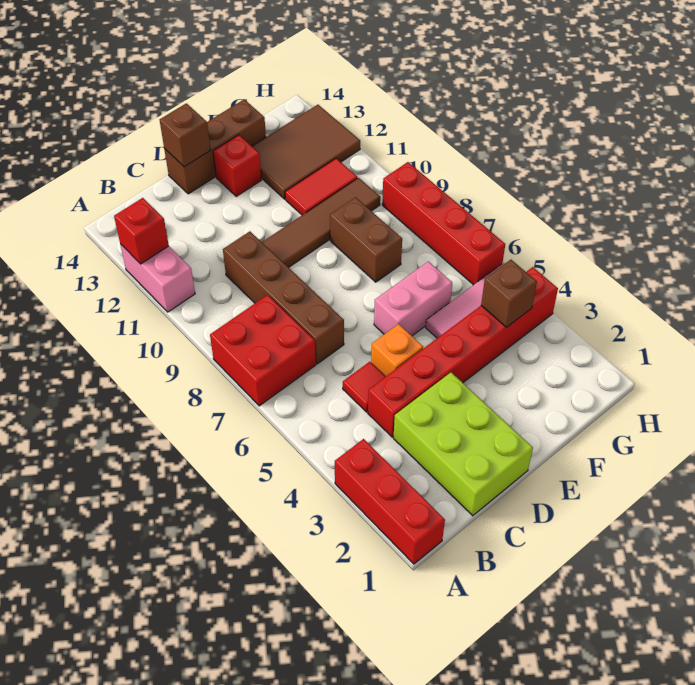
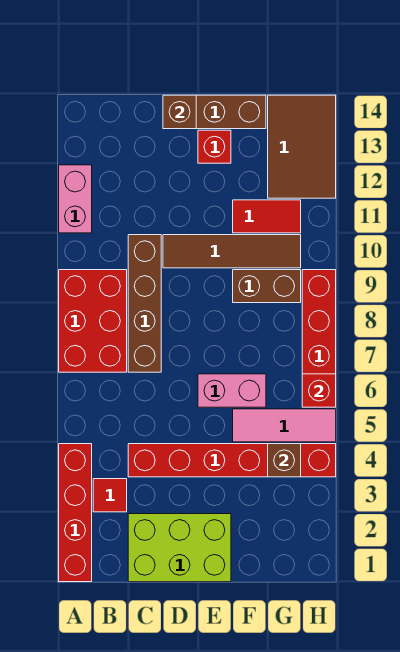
red 1x3 brick [335,439,445,564] -> red 1x4 brick [59,444,92,582]
red 2x2 brick [210,295,316,406] -> red 2x3 brick [59,270,127,372]
red 1x1 brick [114,198,169,264] -> red 1x1 brick moved to [302,374,336,407]
lime 2x3 brick [393,372,533,516] -> lime 2x3 brick turned to [128,514,231,582]
red 1x1 tile [343,362,386,412] -> red 1x1 tile moved to [93,479,127,512]
orange 1x1 brick [371,324,423,376] -> none
brown 1x2 brick [330,197,402,282] -> brown 1x2 brick turned to [233,270,301,303]
brown 2x3 tile [252,105,360,199] -> brown 2x3 tile turned to [268,95,336,198]

